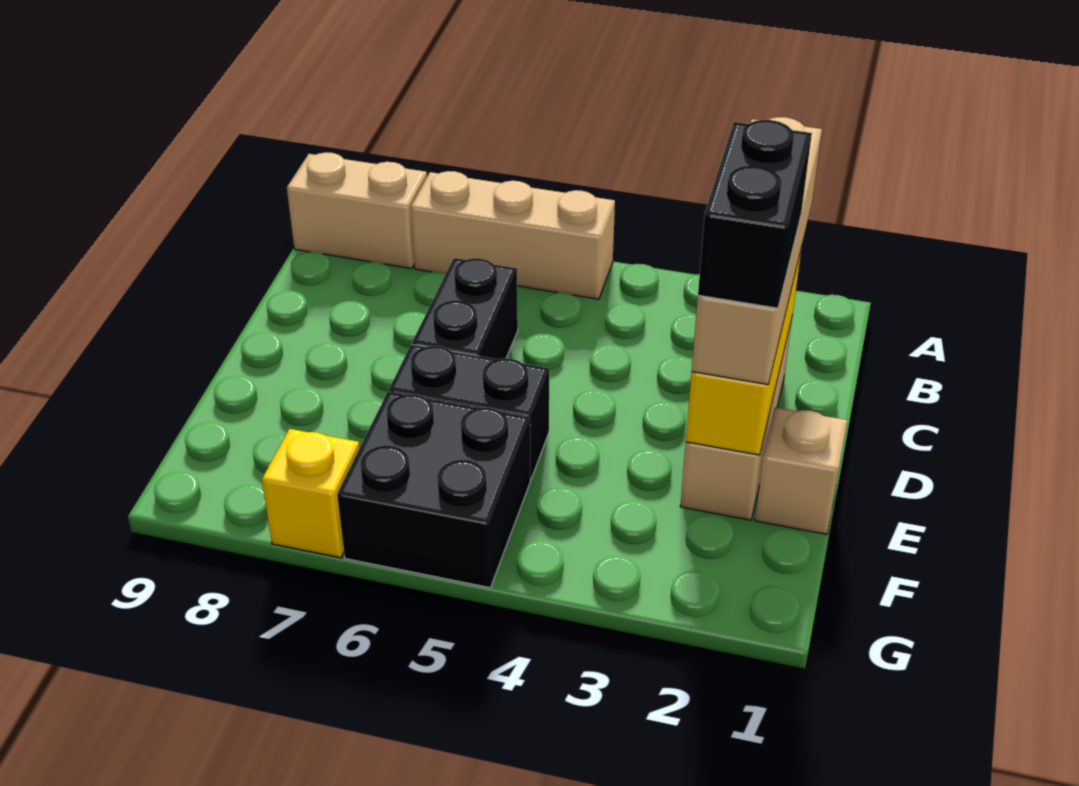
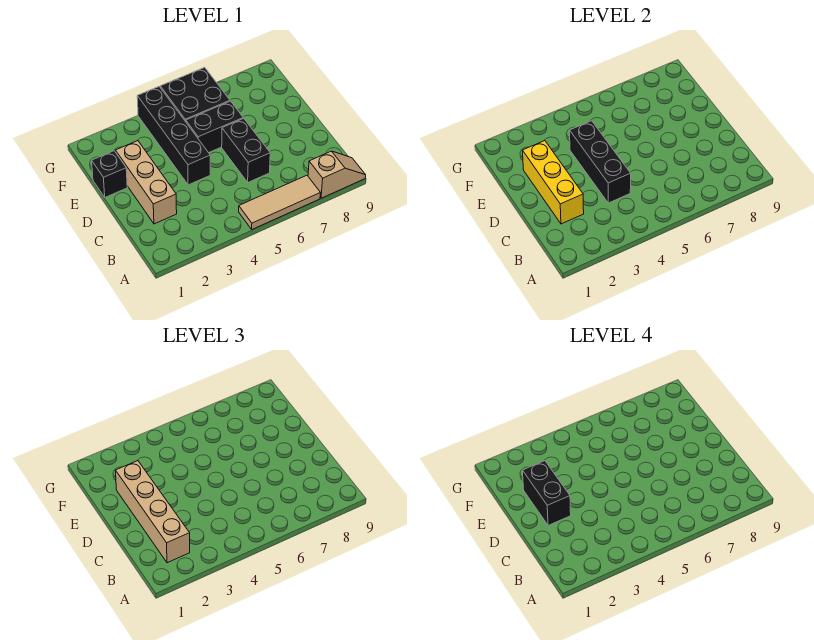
tan 1x3 brick [411,171,615,299] -> tan 1x3 tile [239,175,320,229]
tan 1x2 brick [287,152,427,268] -> tan 1x2 slope [308,151,366,198]
none -> black 1x3 brick [570,121,631,203]
none -> black 1x4 brick [137,87,210,185]
tan 1x1 brick [755,407,847,534] -> black 1x1 brick [92,151,127,197]
yellow 1x1 brick [262,429,360,558] -> none

